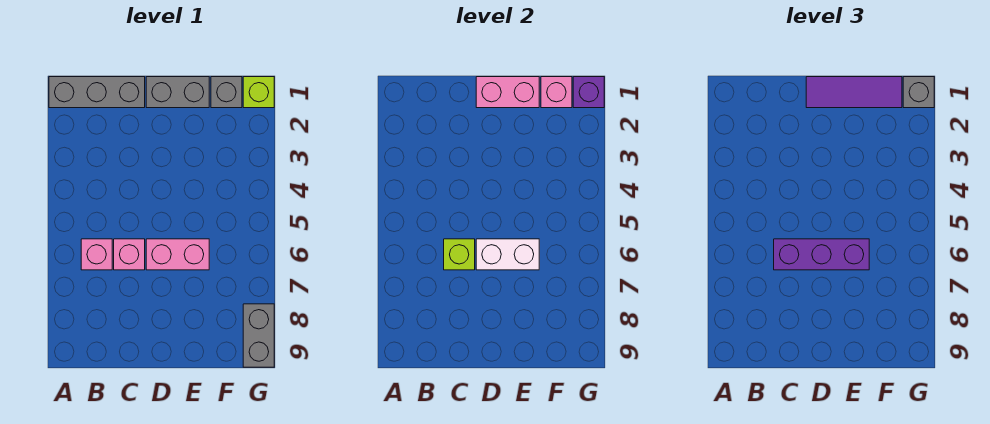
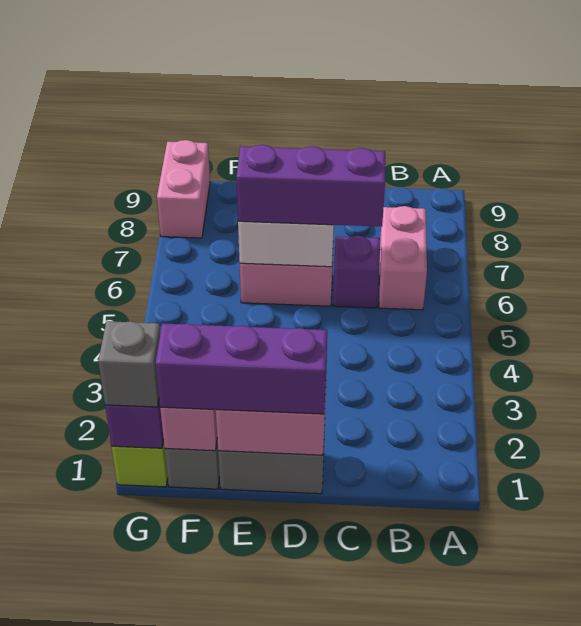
grey 1x3 brick [49,77,145,108] -> none
pink 1x1 brick [81,239,112,270] -> pink 1x2 brick [379,206,427,310]
pink 1x1 brick [114,239,145,270] -> purple 1x1 brick [333,236,380,308]
lime 1x1 brick [444,239,475,270] -> none
purple 1x3 tile [806,77,902,108] -> purple 1x3 brick [156,323,327,414]
grey 1x2 brick [243,304,274,367] -> pink 1x2 brick [157,140,210,238]

